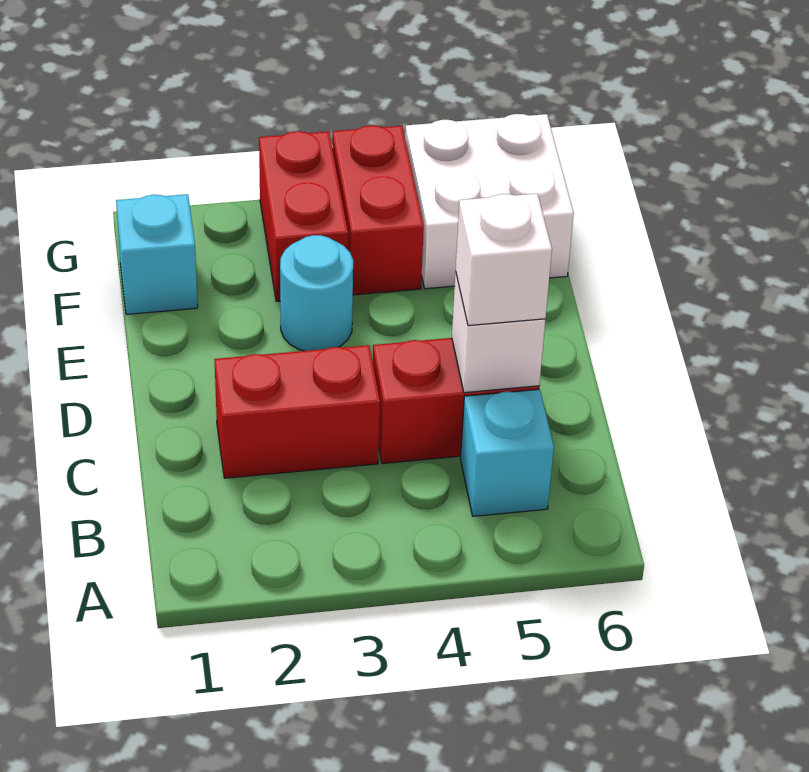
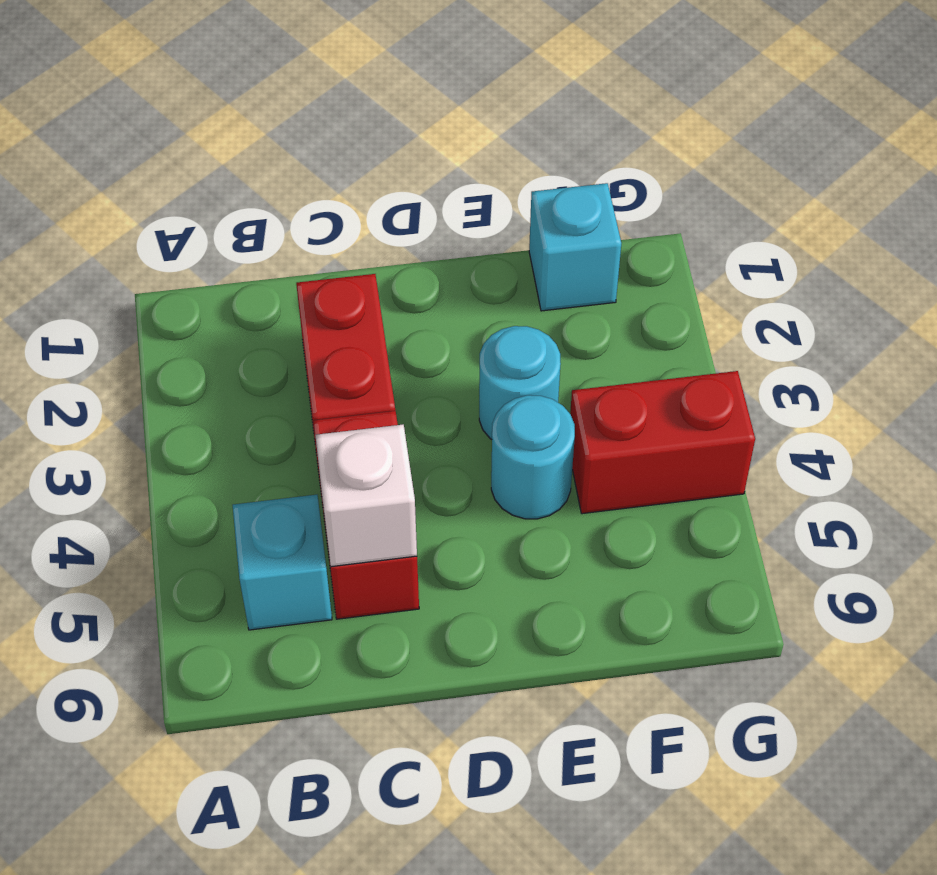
white 1x1 brick [456,194,552,326] -> none
none -> cyan 1x1 round brick [491,395,575,519]
red 1x2 brick [259,131,348,302] -> none
white 2x2 brick [405,114,574,289] -> none

